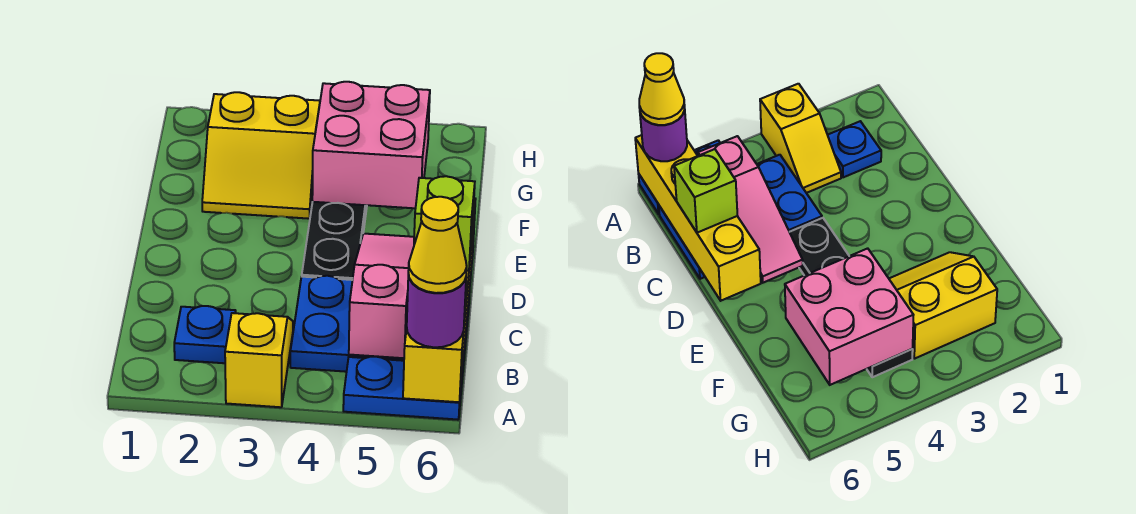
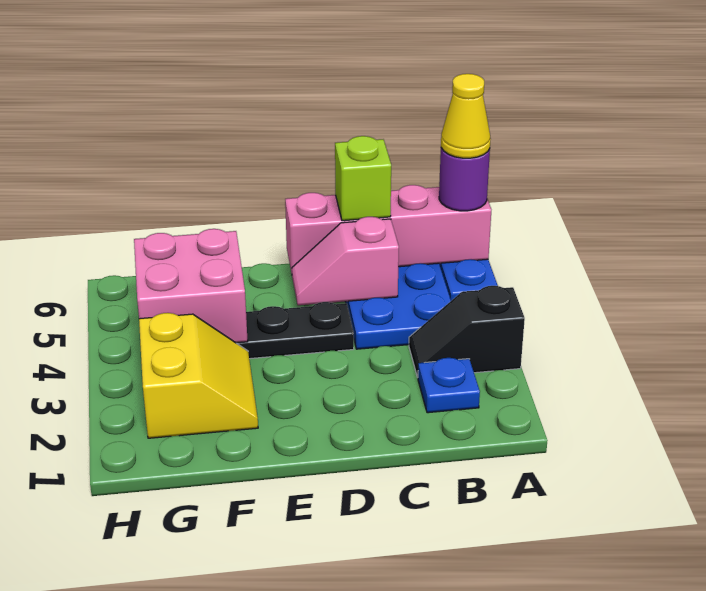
yellow 1x2 slope [225,313,293,407] -> black 1x2 slope [409,286,525,377]
yellow 1x4 brick [403,198,476,402] -> pink 1x4 brick [285,185,491,273]
pink 1x3 slope [349,233,414,358] -> pink 1x2 slope [292,217,399,305]

